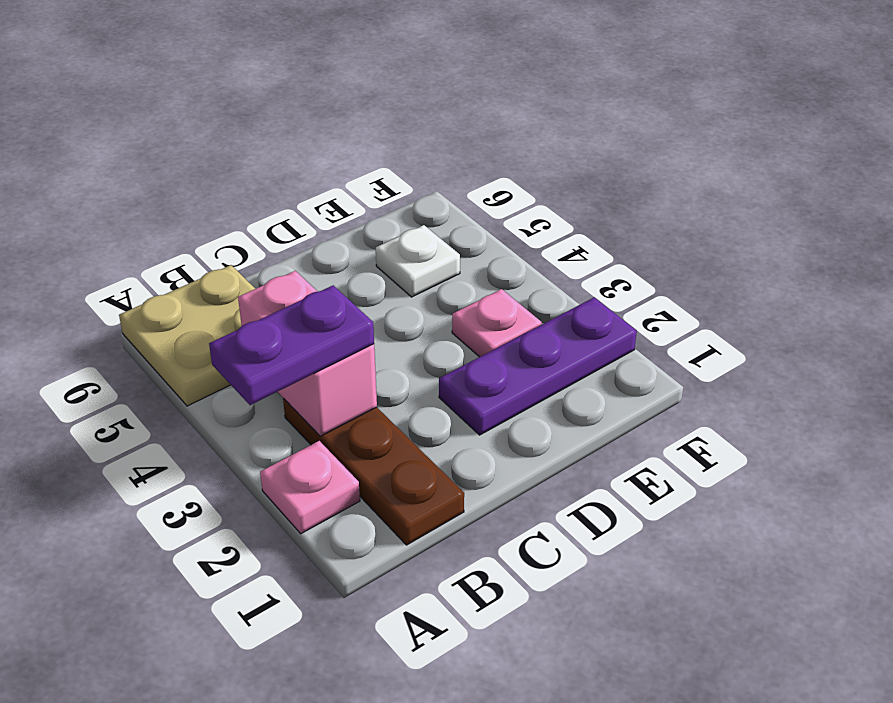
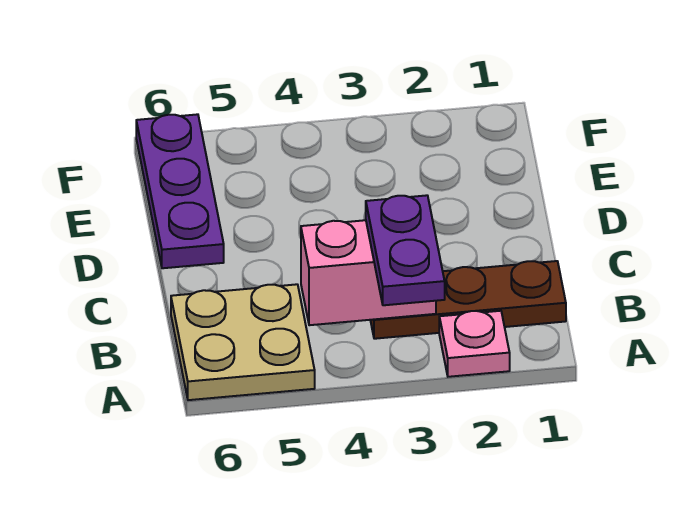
purple 1x3 plate [439,297,637,435] -> purple 1x3 plate moved to [136,114,224,268]
pink 1x1 plate [452,289,542,357] -> none
white 1x1 plate [376,225,460,297] -> none

